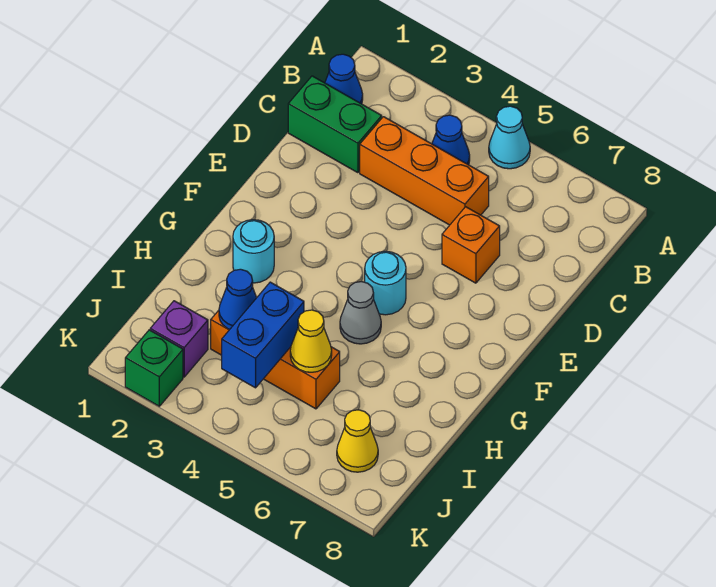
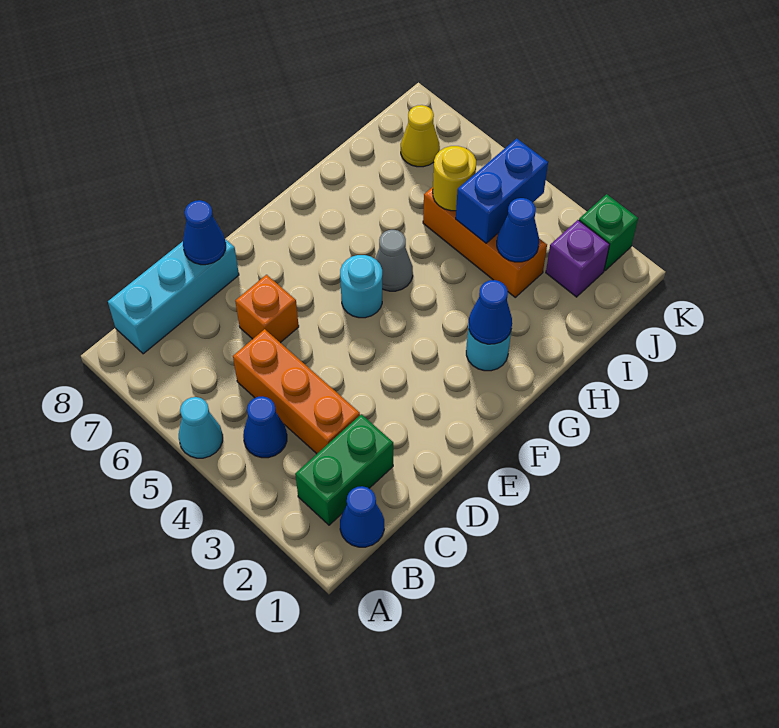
none -> cyan 1x3 brick [108,239,239,354]
green 1x2 brick [288,76,382,173] -> green 1x2 brick turned to [295,414,393,525]
none -> blue 1x1 cone [183,200,226,265]
none -> blue 1x1 cone [468,280,512,344]
yellow 1x1 cone [290,310,332,372] -> yellow 1x1 round brick [433,146,476,211]

